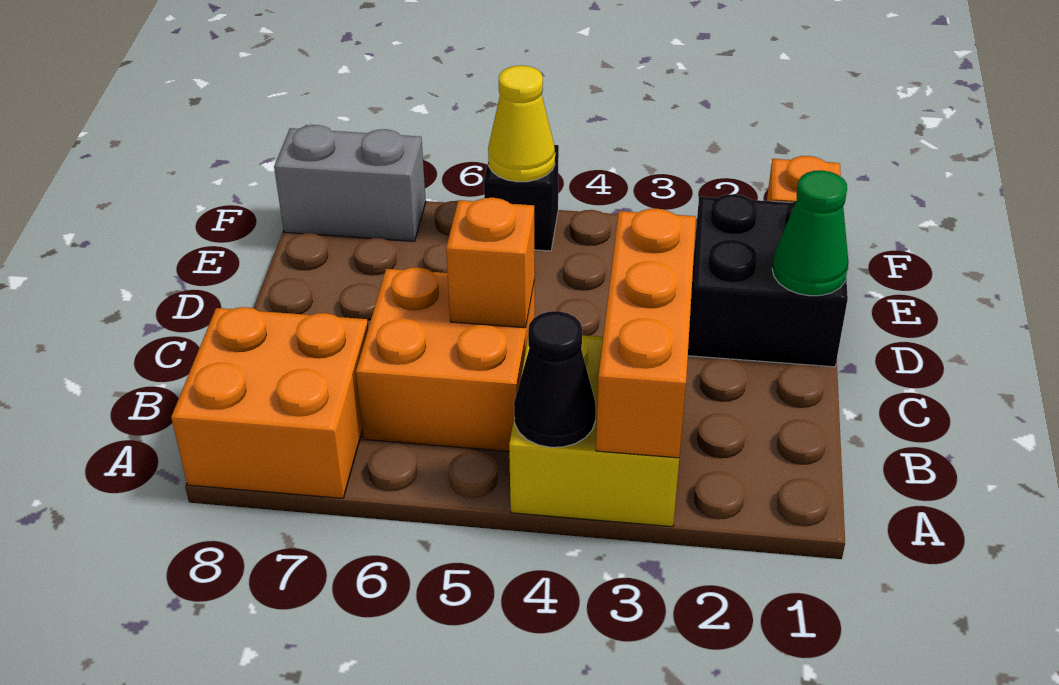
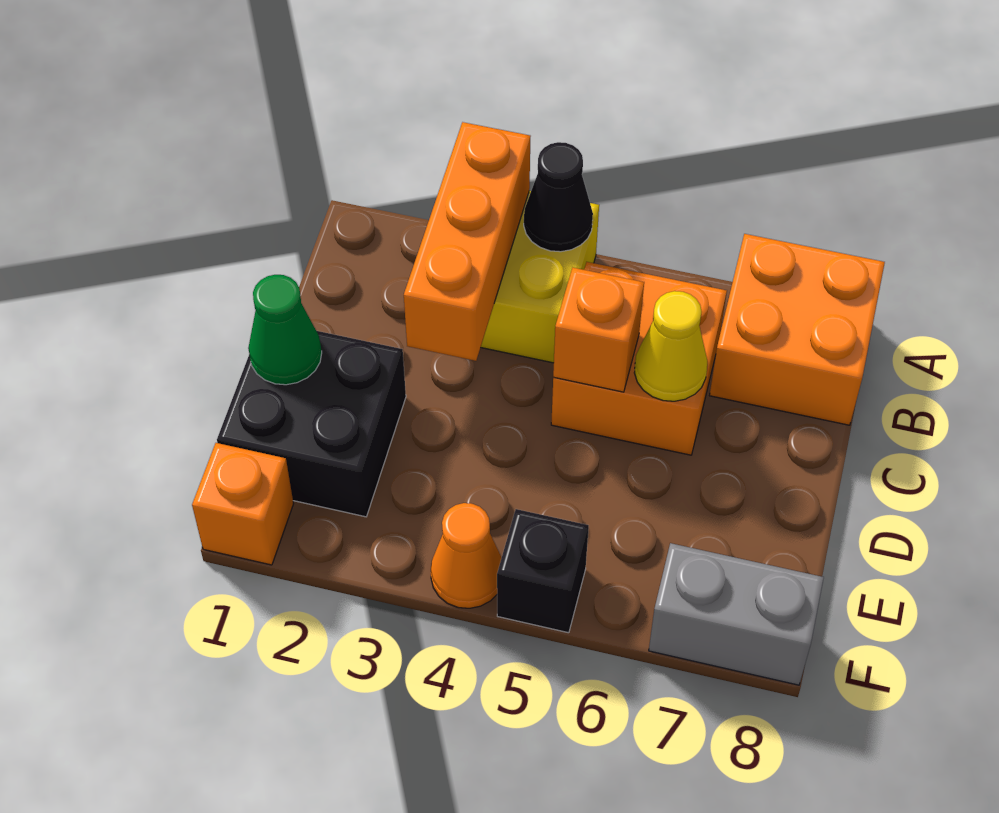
none -> orange 1x1 cone [431,503,501,608]
yellow 1x1 cone [488,65,555,182] -> yellow 1x1 cone moved to [634,291,707,401]

